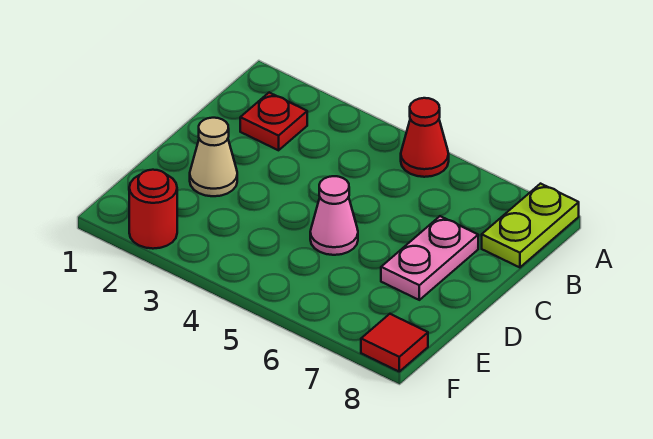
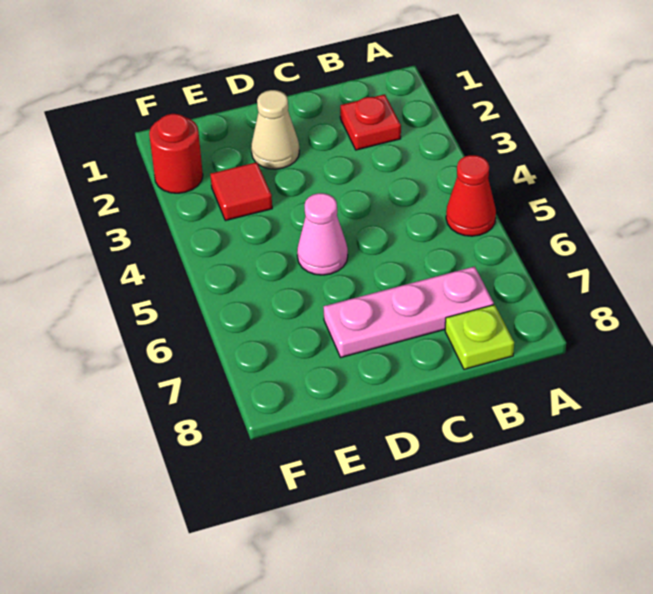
lime 1x2 plate [482,184,579,267] -> lime 1x1 plate [445,305,514,369]
pink 1x2 plate [381,216,478,300] -> pink 1x3 plate [324,266,494,357]
red 1x1 tile [361,314,428,372] -> red 1x1 tile moved to [210,162,272,221]

